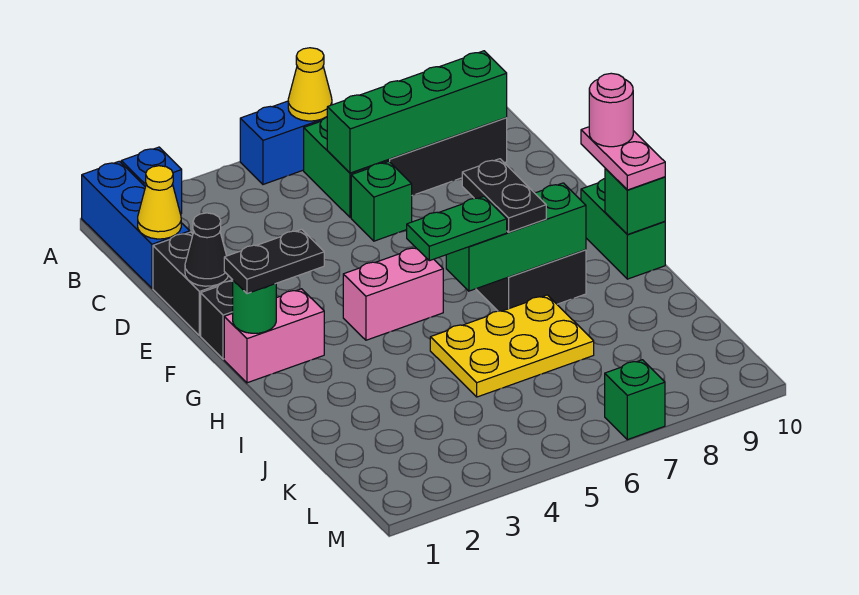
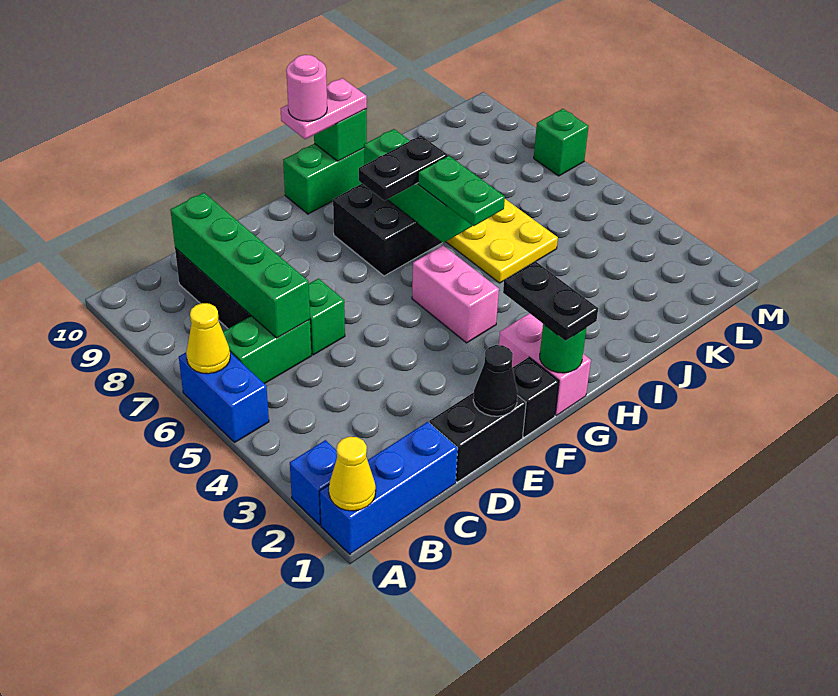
yellow 1x1 cone [138,166,181,239] -> yellow 1x1 cone moved to [329,437,376,511]

